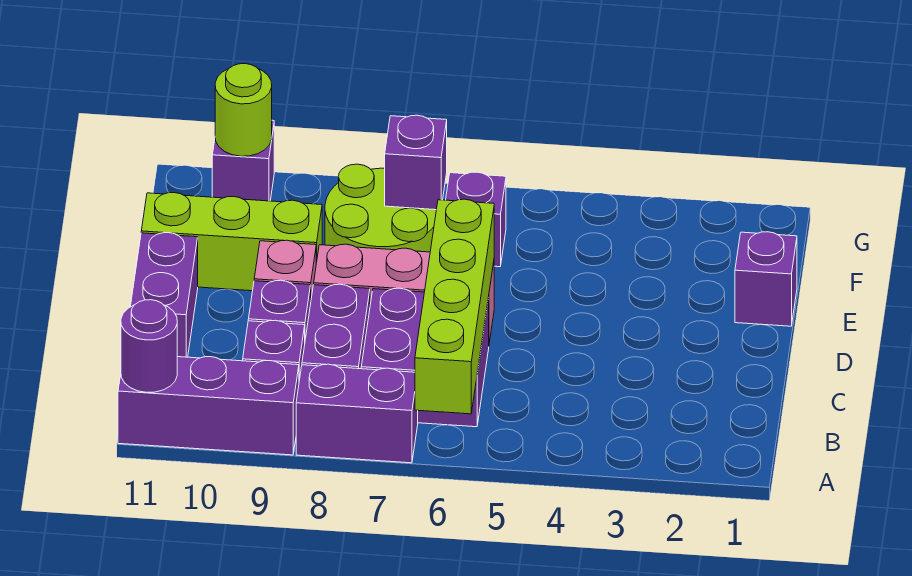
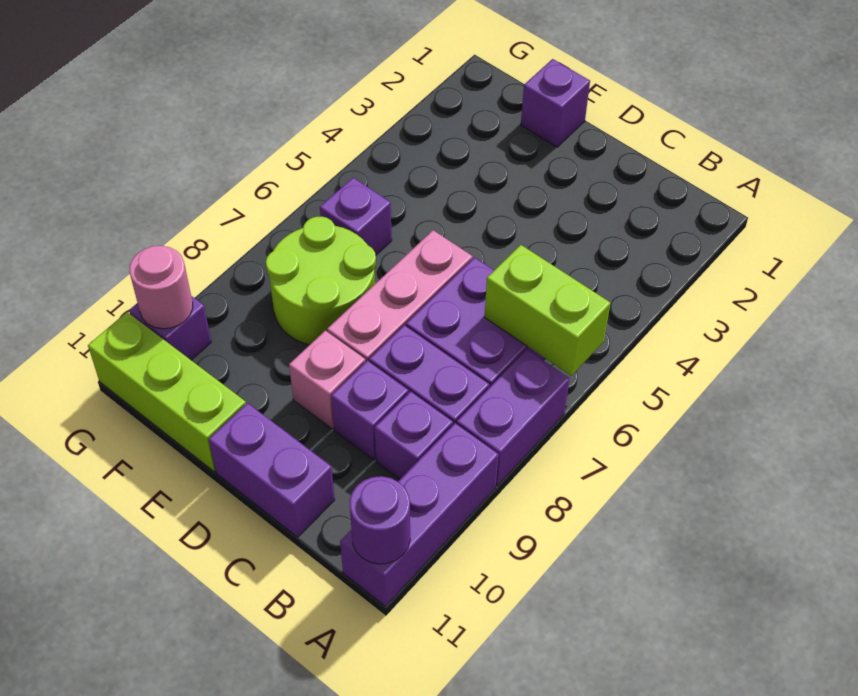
lime 1x4 brick [415,199,494,414] -> lime 1x2 brick [485,245,610,376]
lime 1x3 brick [141,193,322,291] -> lime 1x3 brick turned to [88,312,246,472]
purple 1x1 brick [385,115,447,210] -> none
lime 1x1 round brick [215,64,272,156] -> pink 1x1 round brick [130,246,193,329]

